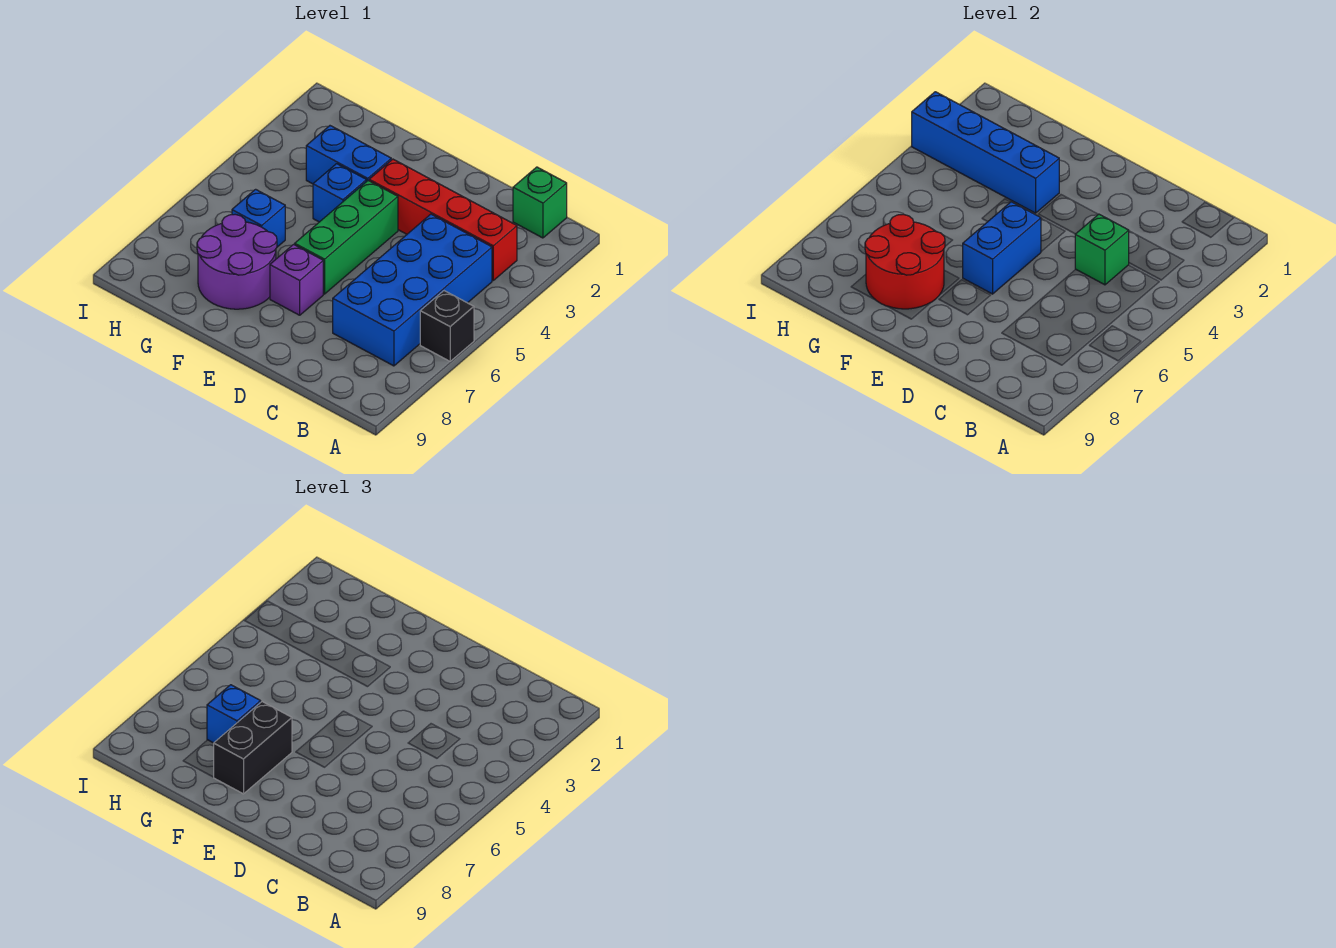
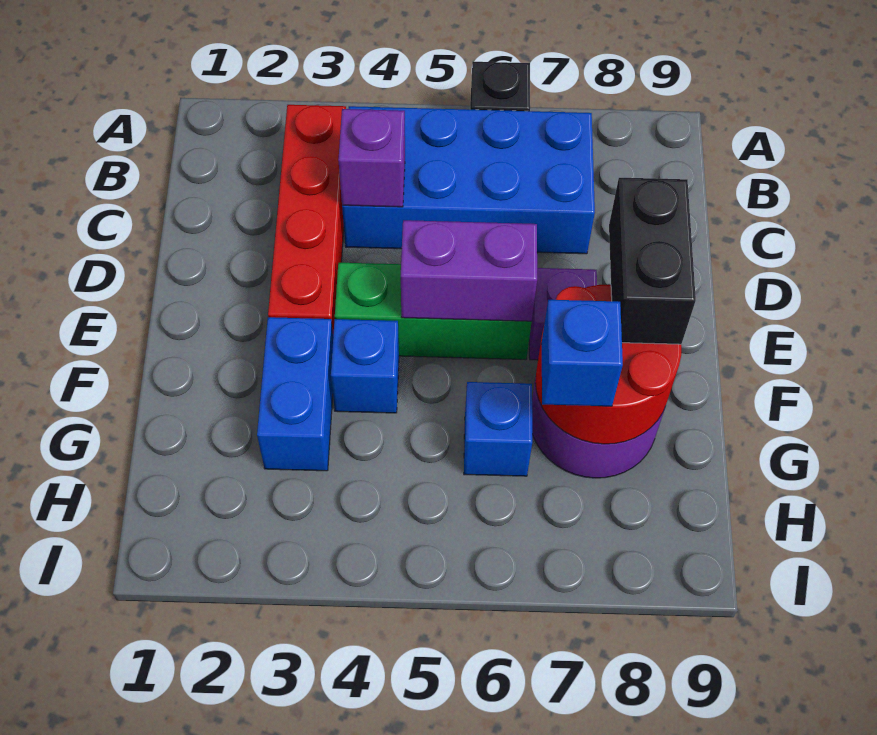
green 1x1 brick [513,167,567,238] -> none
green 1x1 brick [1075,214,1129,285] -> purple 1x1 brick [338,109,405,207]
blue 1x2 brick [963,202,1041,294] -> purple 1x2 brick [401,220,537,321]
blue 1x4 brick [912,92,1059,213] -> none
black 1x2 brick [214,702,292,794] -> black 1x2 brick turned to [609,178,696,344]

